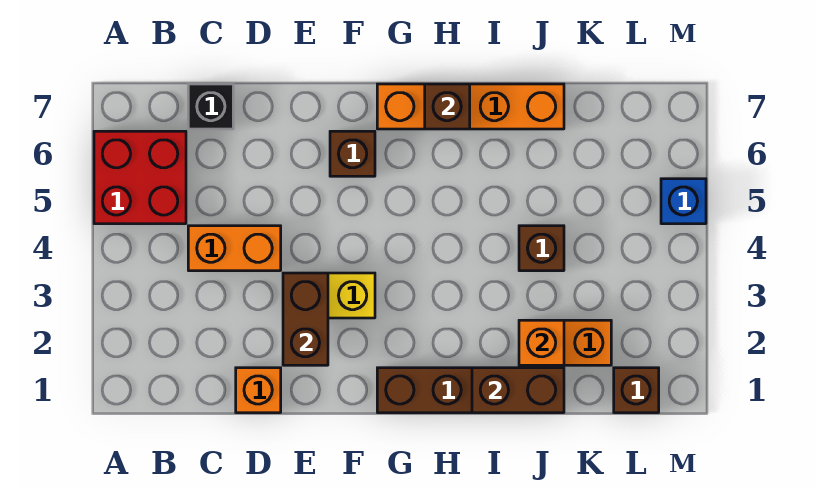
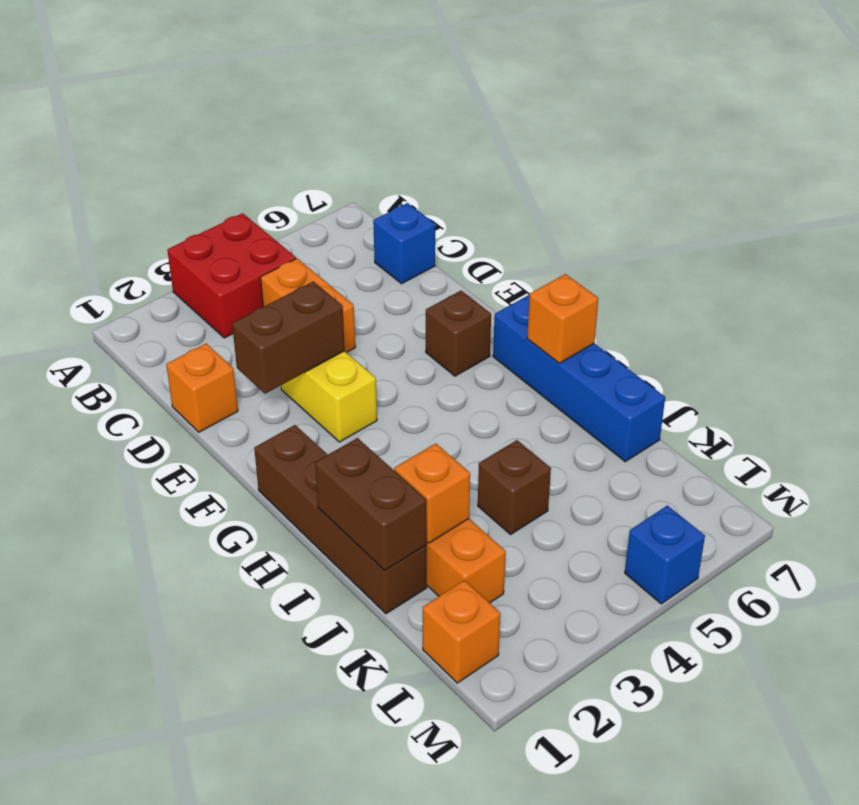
red 2x2 brick [94,131,186,224] -> red 2x2 brick moved to [167,213,296,338]
black 1x1 brick [188,84,233,129] -> blue 1x1 brick [373,203,435,284]
orange 1x4 brick [377,84,564,129] -> blue 1x4 brick [493,295,665,462]
brown 1x1 brick [425,84,470,129] -> orange 1x1 brick [527,274,598,363]
brown 1x1 brick [614,368,659,413] -> orange 1x1 brick [422,580,500,683]

